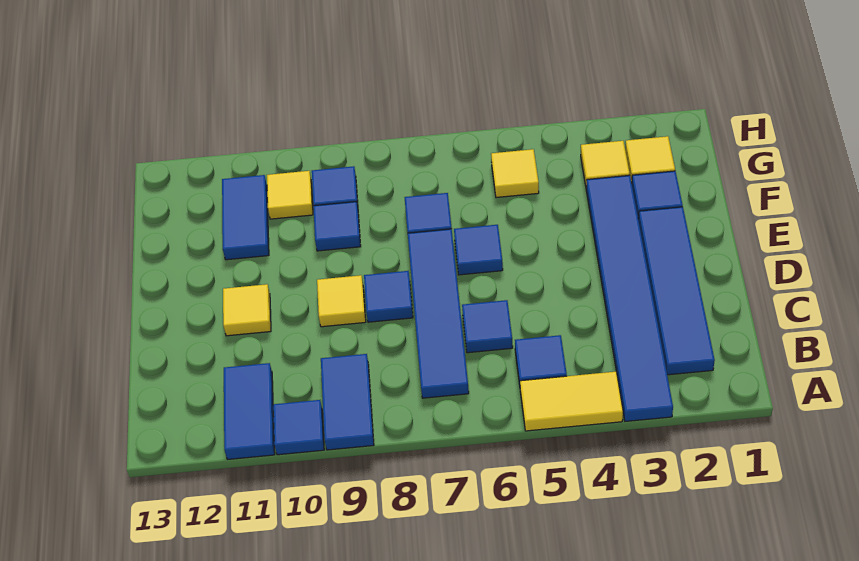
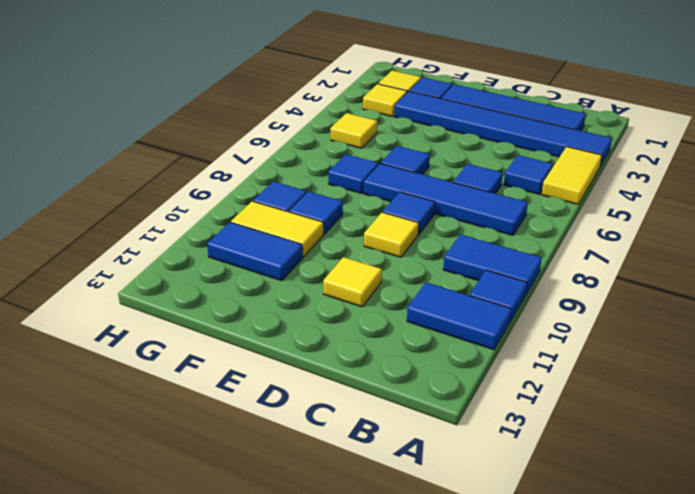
yellow 1x1 tile [267,171,313,219] -> yellow 1x2 tile [231,201,323,257]

